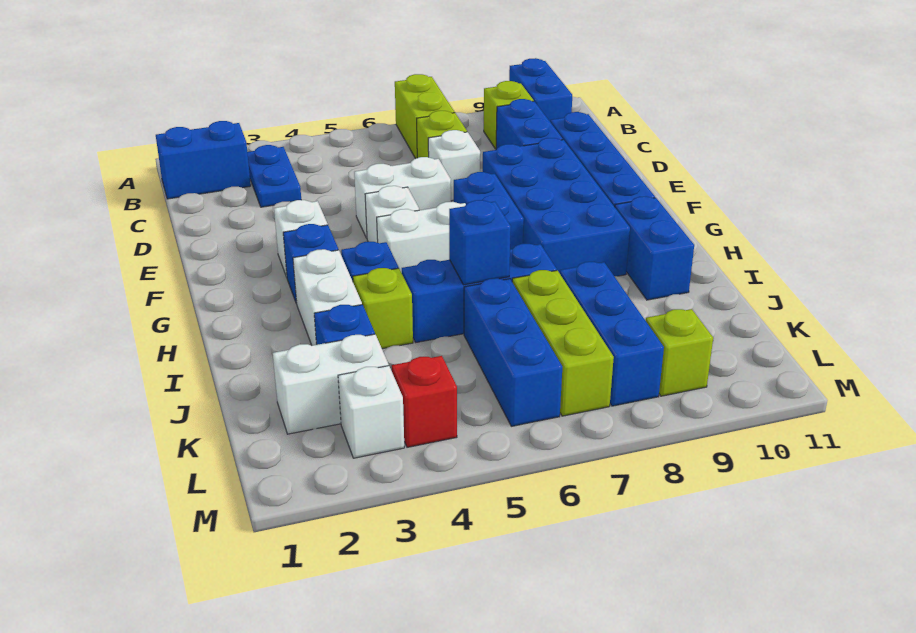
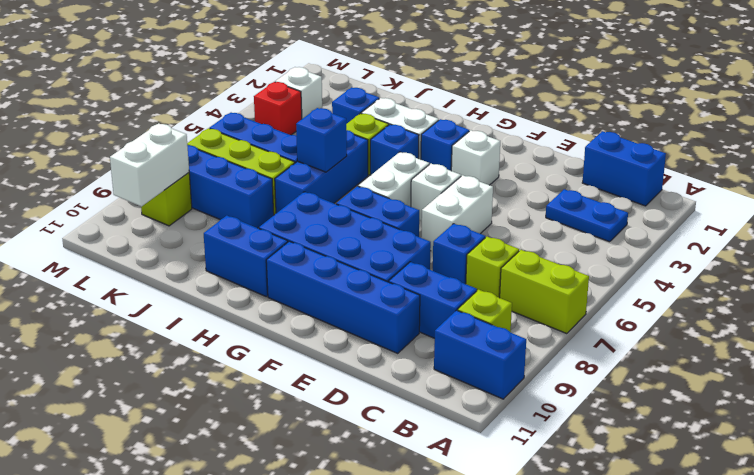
blue 1x2 brick [156,121,251,199] -> blue 1x2 brick turned to [582,131,666,206]
white 1x1 brick [428,130,480,201] -> blue 1x1 brick [433,224,485,284]
white 1x2 brick [273,334,389,434] -> white 1x2 brick moved to [110,123,189,207]

